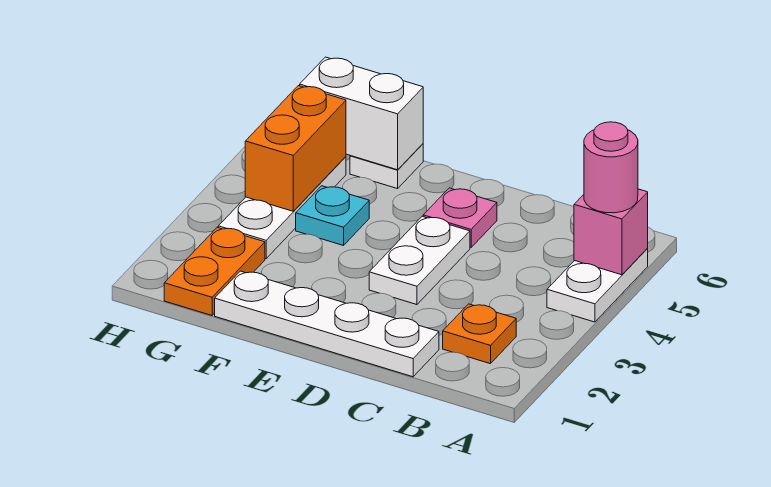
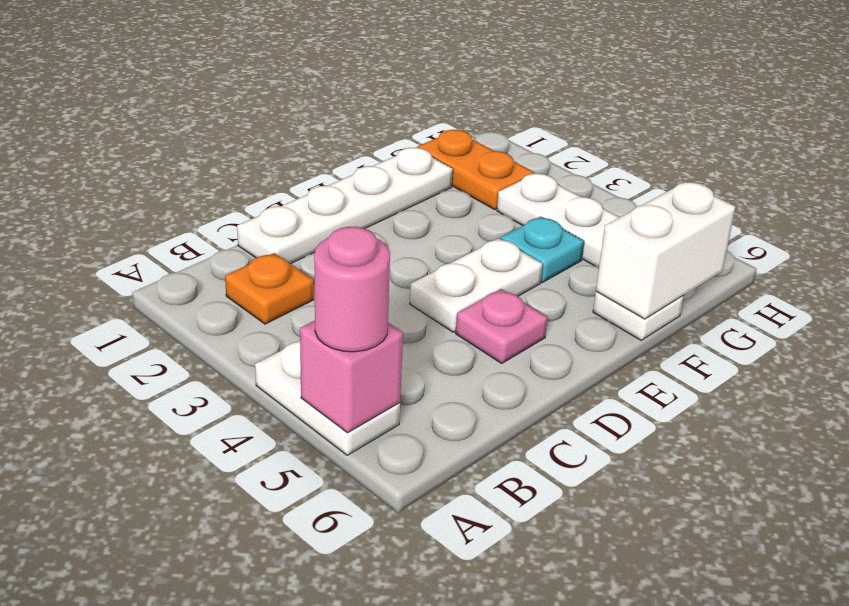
white 1x2 plate [369,216,470,305] -> white 1x2 plate turned to [410,238,543,332]
orange 1x2 brick [245,86,346,211] -> none

